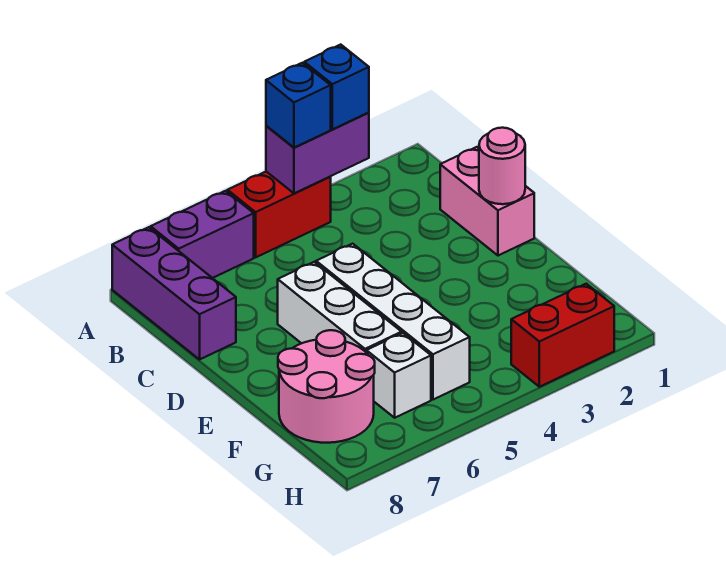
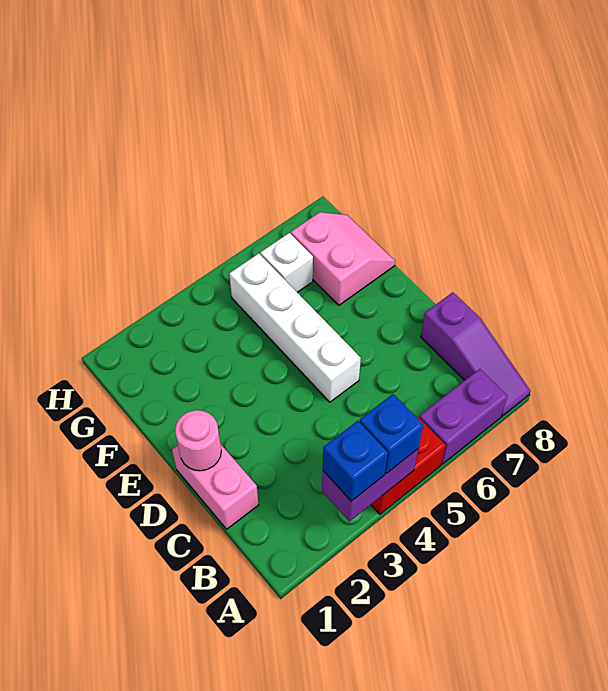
purple 1x3 brick [112,227,236,359] -> purple 1x3 slope [421,292,530,417]
white 1x3 brick [278,262,402,352] -> none
pink 2x2 round brick [278,330,375,443] -> pink 2x2 slope [291,212,395,305]
red 1x2 brick [511,284,614,387] -> none

